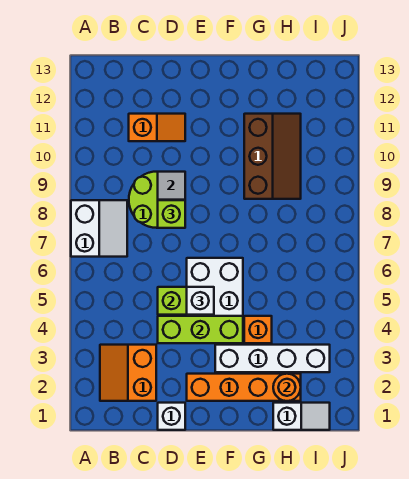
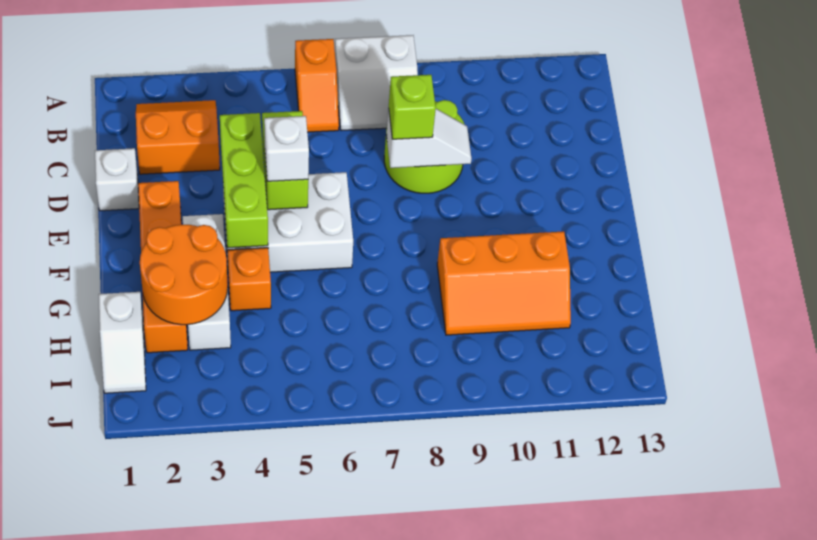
orange 1x2 slope [129,114,185,141] -> orange 1x2 slope moved to [295,39,339,132]
white 1x4 brick [215,345,330,372] -> white 1x3 brick [183,214,231,350]
brown 2x3 slope [244,114,301,199] -> orange 2x3 slope [437,231,571,335]
orange 1x1 round brick [273,374,301,401] -> orange 2x2 round brick [140,225,228,325]

